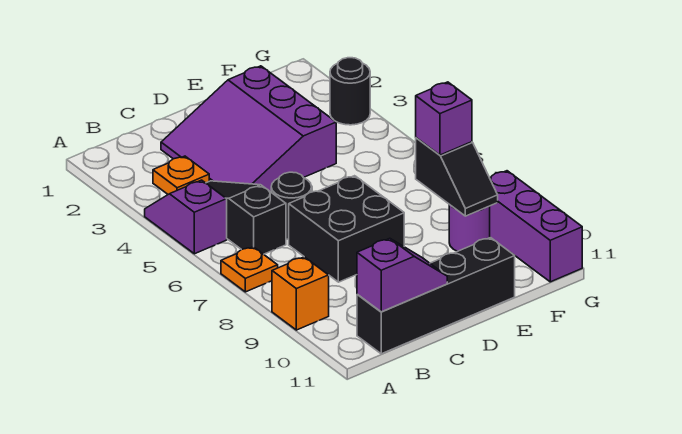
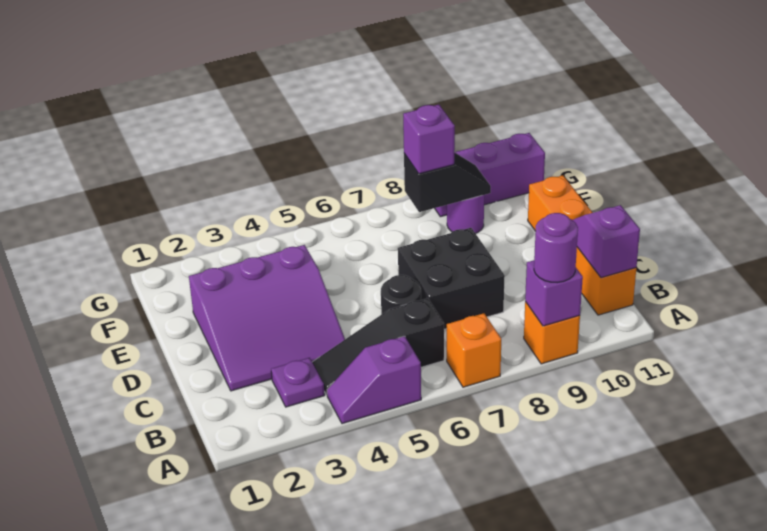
orange 1x1 plate [221,247,278,292] -> orange 1x1 brick [447,313,501,387]
none -> purple 1x1 brick [525,260,583,326]
none -> purple 1x1 round brick [534,213,578,283]
orange 1x1 plate [153,156,209,194] -> purple 1x1 plate [271,358,325,407]
black 1x4 brick [357,237,515,354] -> orange 1x4 brick [528,175,636,315]
black 1x1 round brick [330,58,370,125] -> none

